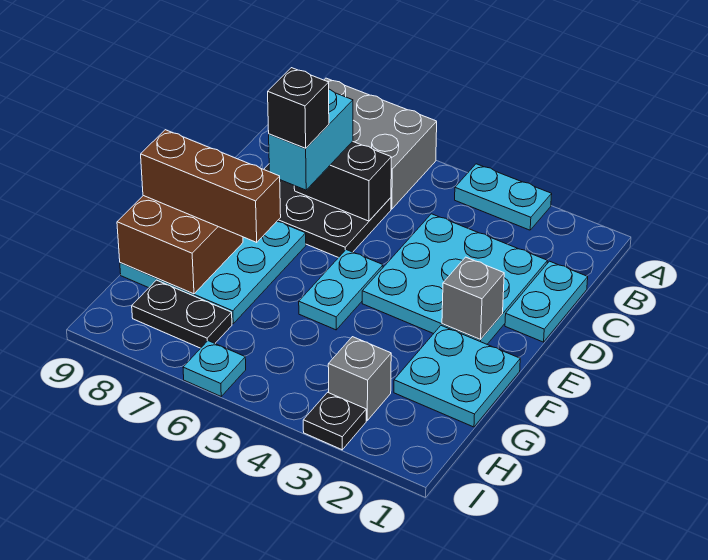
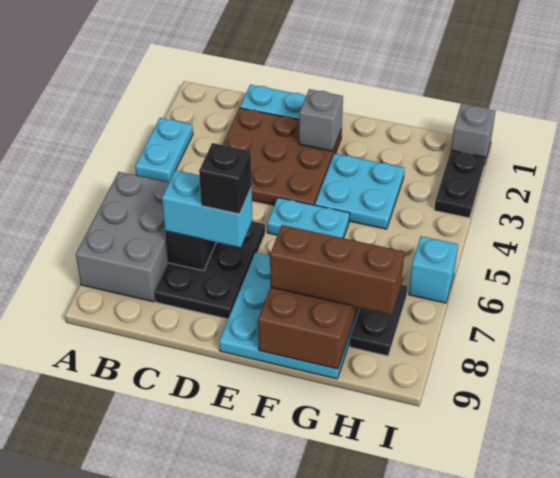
cyan 3x3 plate [362,214,547,344] -> brown 3x3 plate [223,108,342,205]
cyan 2x2 plate [394,326,520,427] -> cyan 2x2 plate moved to [315,153,405,229]
brown 1x3 brick [141,130,281,242] -> brown 1x3 brick turned to [270,225,404,315]
grey 1x1 brick [328,337,391,420] -> grey 1x1 brick moved to [451,104,495,162]
black 1x1 plate [303,392,366,450] -> black 1x2 plate [434,150,485,218]
cyan 1x1 plate [183,341,246,396] -> cyan 1x1 brick [409,236,458,303]

